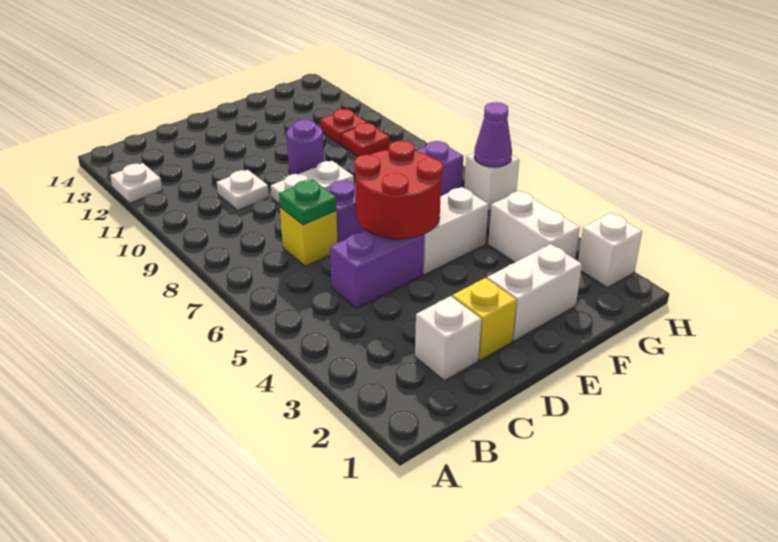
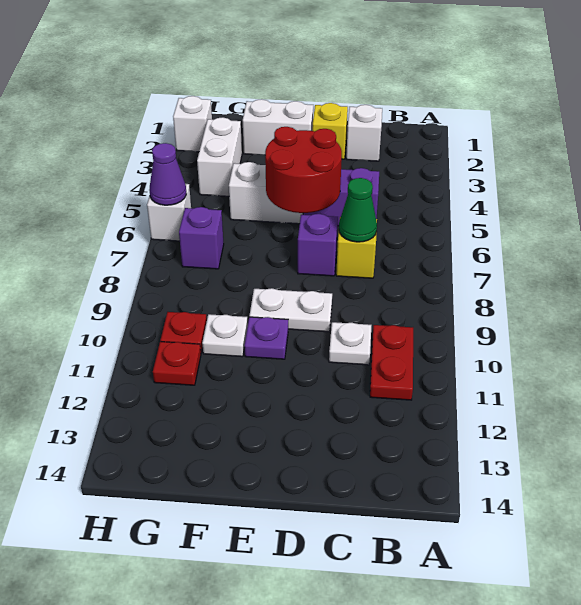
white 1x1 plate [110,163,162,203] -> white 1x1 plate moved to [202,314,248,357]
none -> red 1x2 plate [370,325,413,400]
green 1x1 plate [279,179,336,225] -> green 1x1 cone [339,178,377,242]
purple 1x1 round brick [286,119,324,175] -> purple 1x1 plate [245,317,288,359]

